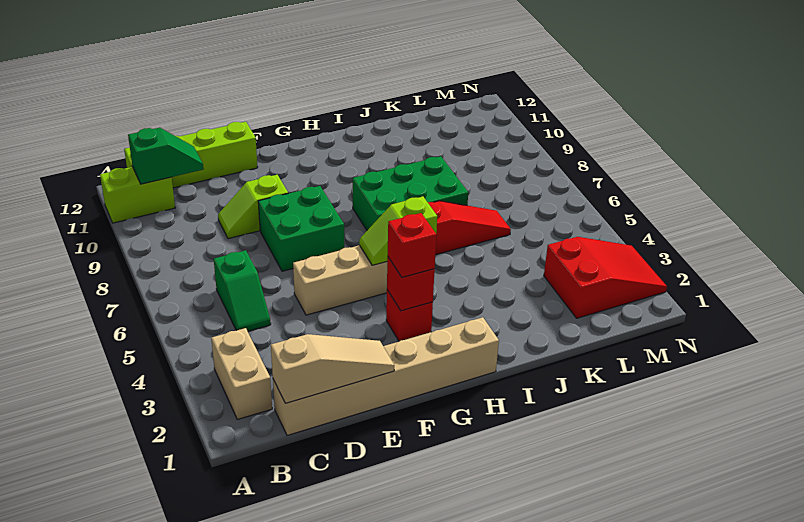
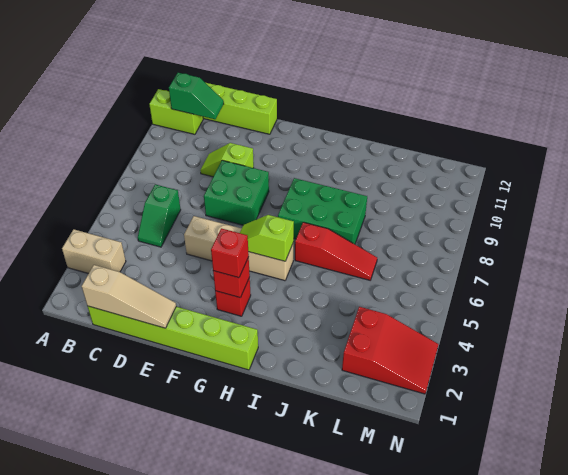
tan 1x2 brick [211,328,272,419] -> tan 1x2 brick turned to [62,229,126,274]
tan 1x6 brick [273,317,499,435] -> lime 1x6 brick [88,306,258,370]

